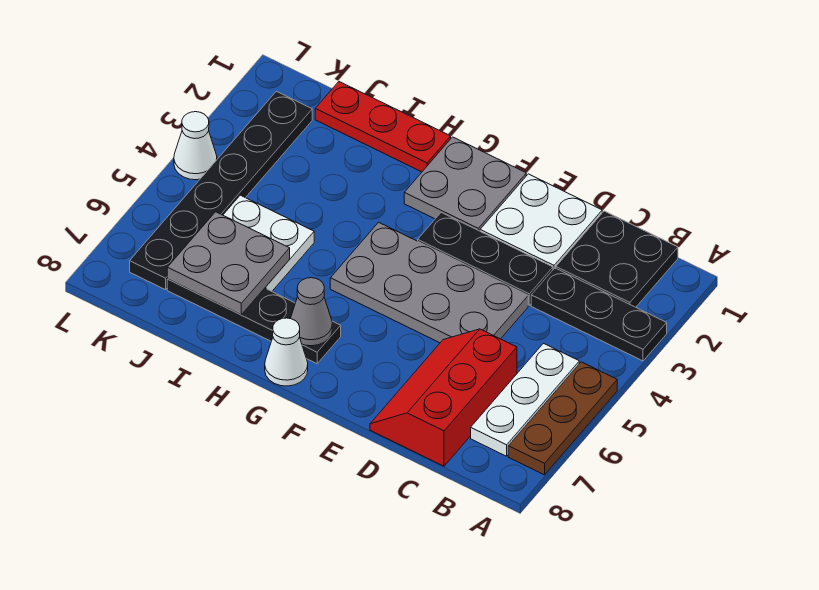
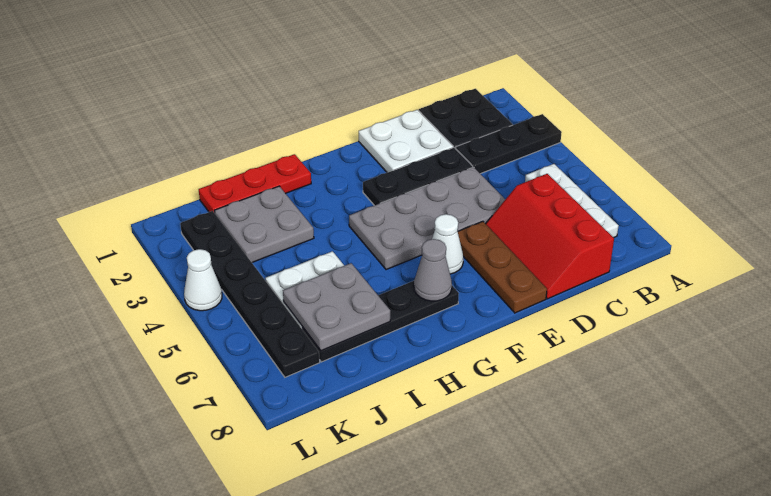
brown 1x3 plate [508,362,617,475] -> brown 1x3 plate moved to [458,221,547,313]
grey 2x2 plate [404,137,526,231] -> grey 2x2 plate moved to [214,186,314,262]
white 1x1 cone [265,318,308,386] -> white 1x1 cone moved to [432,214,463,274]

